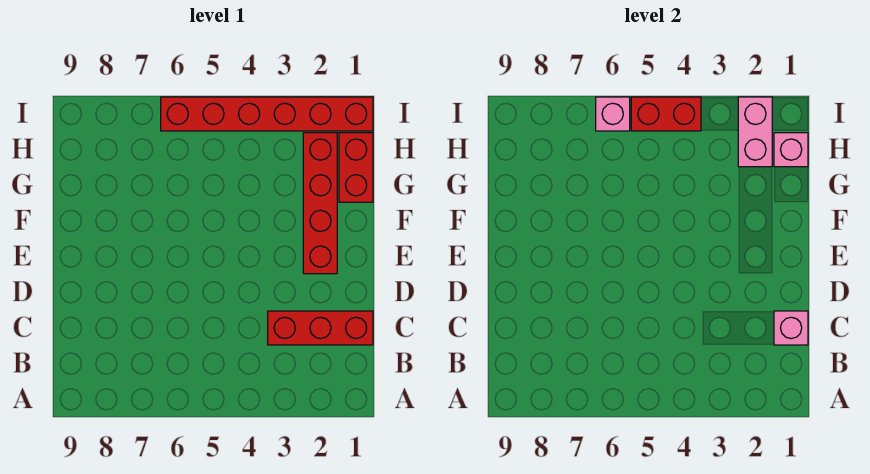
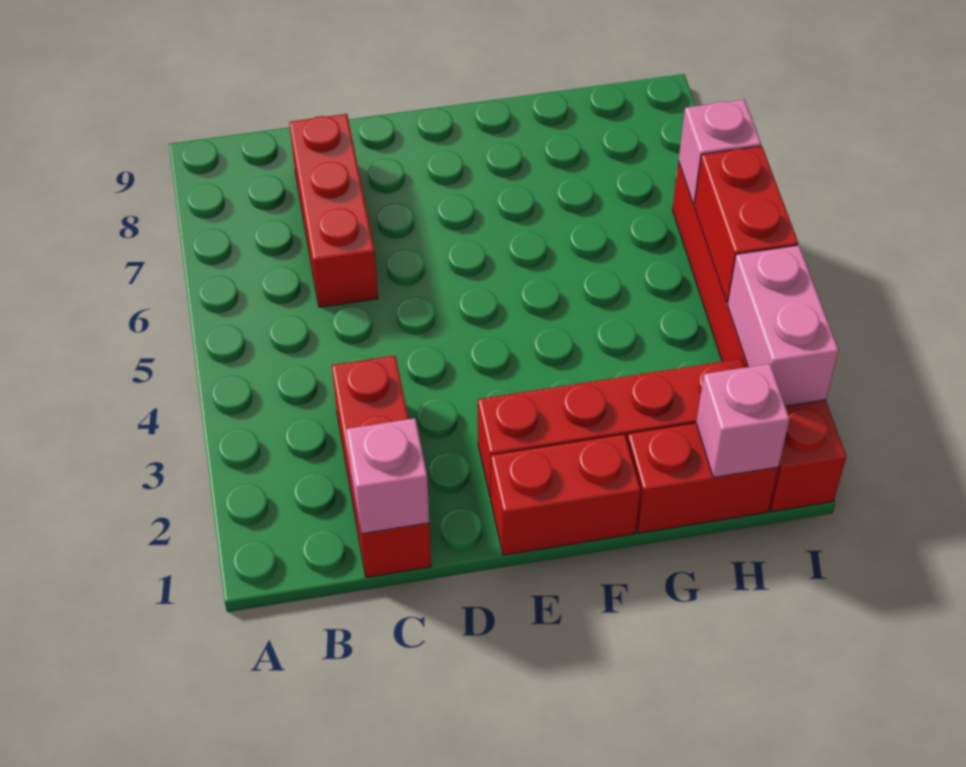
none -> red 1x3 brick [289,114,378,307]
none -> red 1x2 brick [491,435,640,555]
pink 1x2 brick [738,97,772,167] -> pink 1x2 brick turned to [727,245,839,406]

